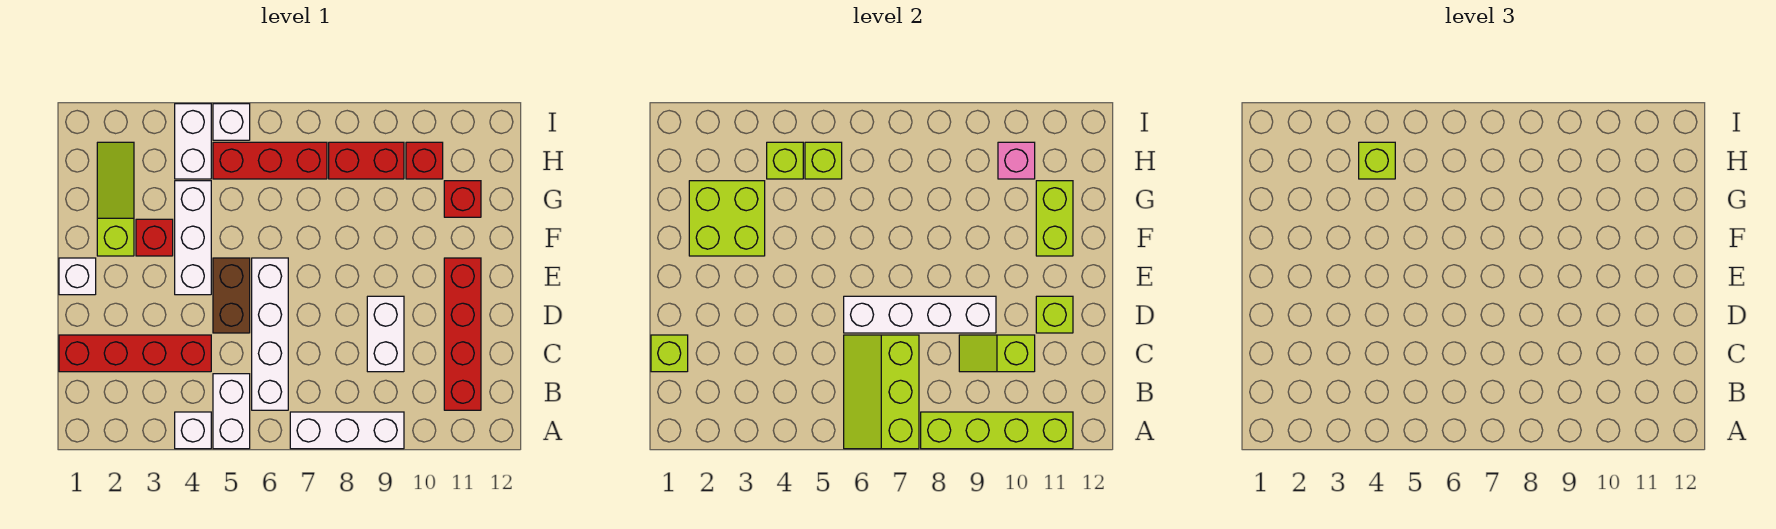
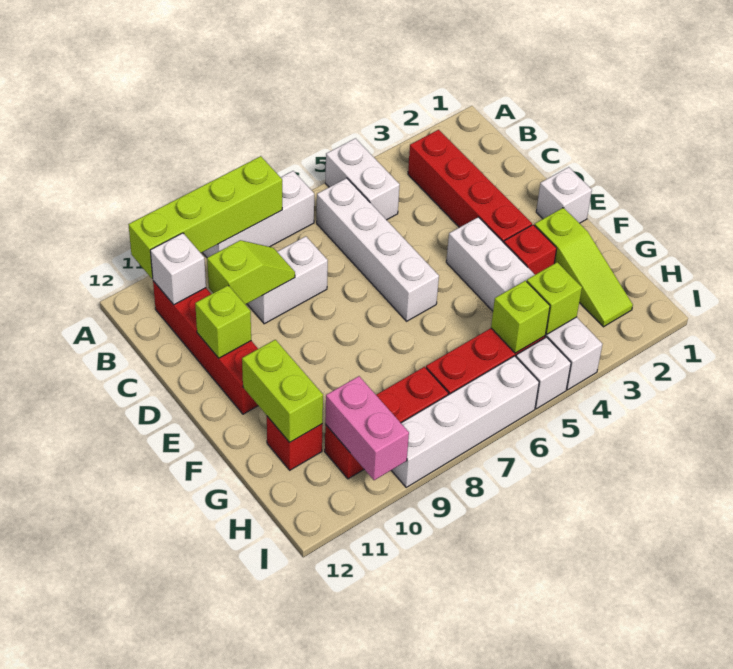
white 1x1 brick [175,412,211,449] -> white 1x1 brick moved to [150,233,206,305]
lime 2x3 slope [844,335,919,449] -> none
red 1x4 brick [59,335,211,372] -> red 1x4 brick turned to [408,130,532,243]
lime 1x1 brick [651,335,688,372] -> none
white 1x2 brick [367,296,404,372] -> white 1x2 brick turned to [247,236,328,324]
brown 1x2 brick [213,258,250,333] -> none
white 1x4 brick [844,296,996,333] -> white 1x4 brick moved to [391,356,539,487]
lime 2x2 brick [689,181,765,256] -> none
lime 1x1 brick [1359,142,1395,179] -> none
pink 1x1 brick [998,142,1035,179] -> pink 1x2 brick [325,376,409,480]

